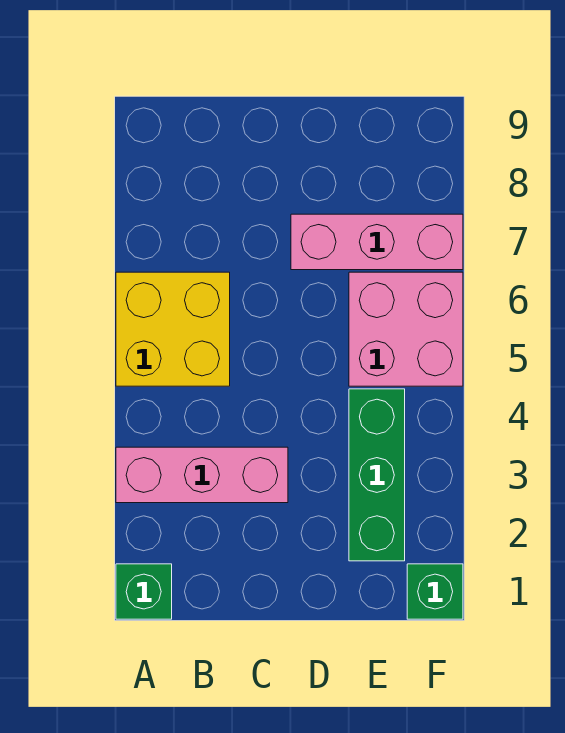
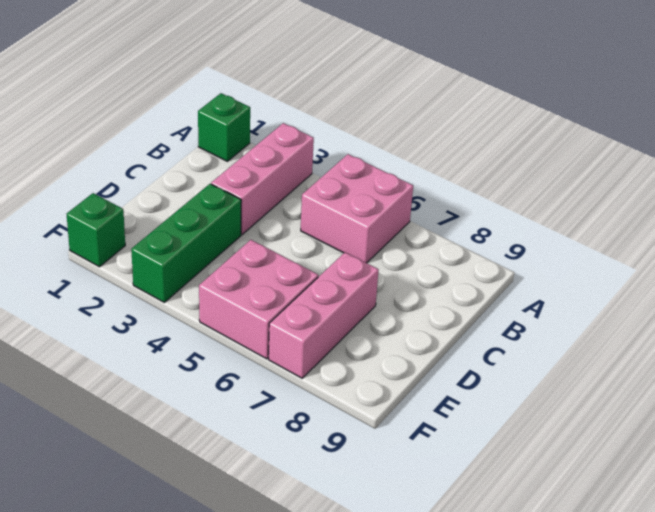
yellow 2x2 brick [116,272,230,386] -> pink 2x2 brick [301,154,413,263]
green 1x3 brick [349,389,405,561] -> green 1x3 brick turned to [131,184,241,302]

